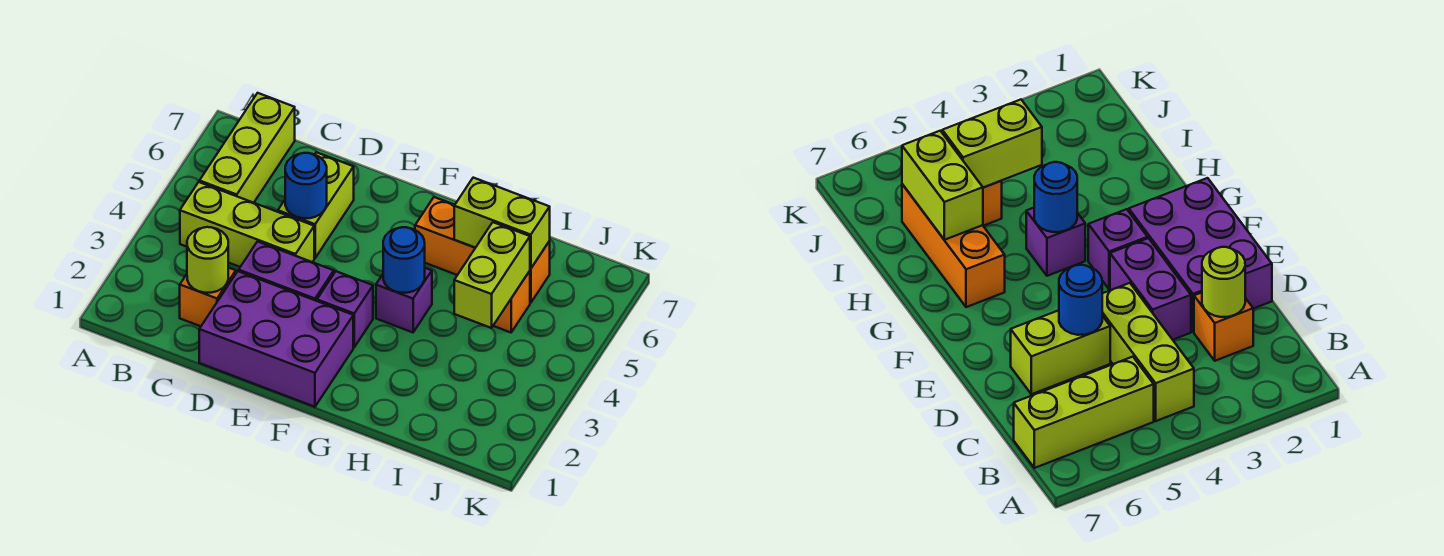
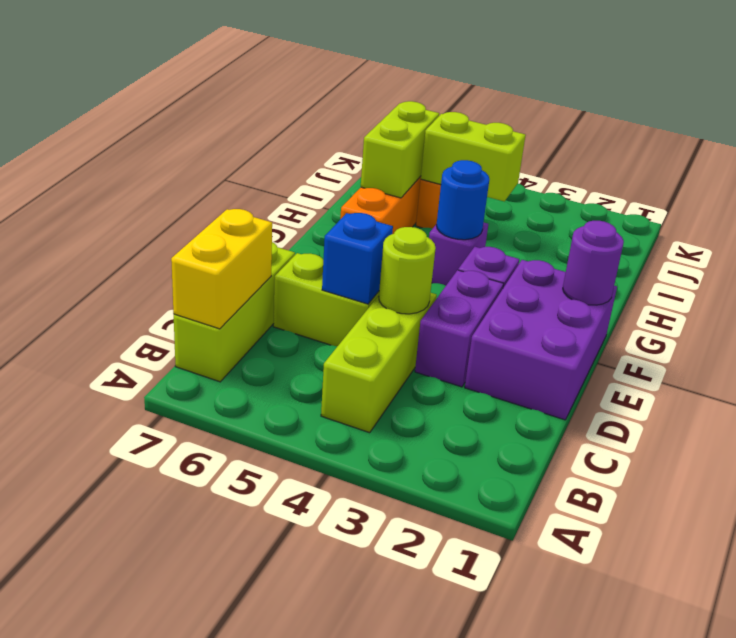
lime 1x3 brick [199,93,295,203] -> lime 1x3 brick turned to [174,242,295,382]
none -> yellow 1x2 brick [171,209,272,329]
orange 1x1 brick [180,268,236,326] -> none
lime 1x1 round brick [187,227,228,293] -> lime 1x1 round brick moved to [379,227,436,314]
blue 1x1 round brick [285,153,327,218] -> blue 1x1 brick [322,213,393,304]
none -> purple 1x1 round brick [563,221,624,305]

